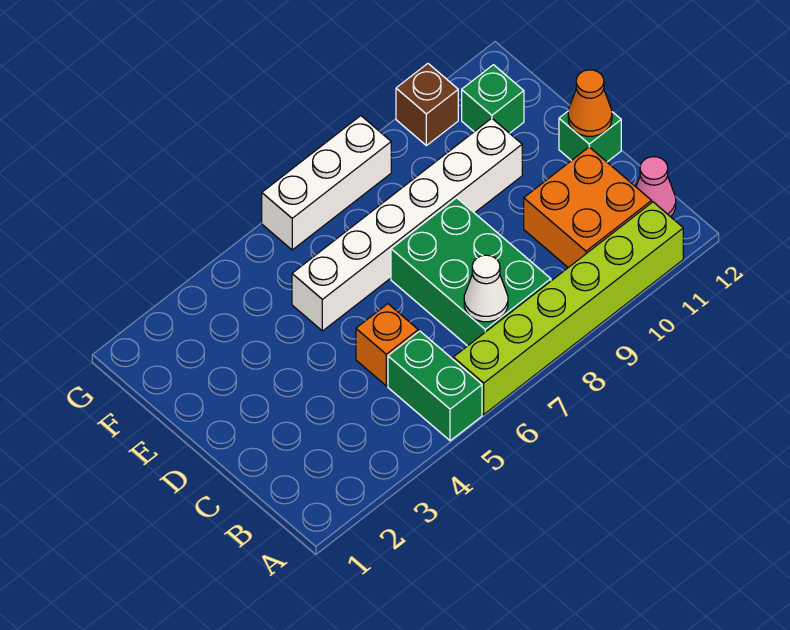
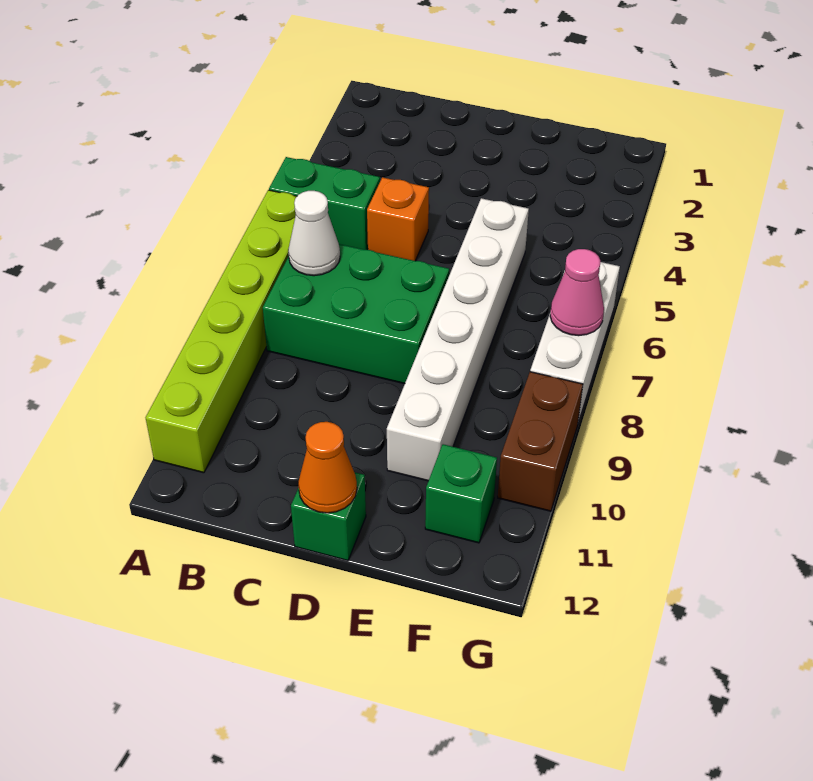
orange 2x2 brick [524,147,652,268] -> none
pink 1x1 cone [636,157,676,217] -> pink 1x1 cone moved to [550,249,604,336]
brown 1x1 brick [396,64,458,146] -> brown 1x2 brick [498,372,583,511]

